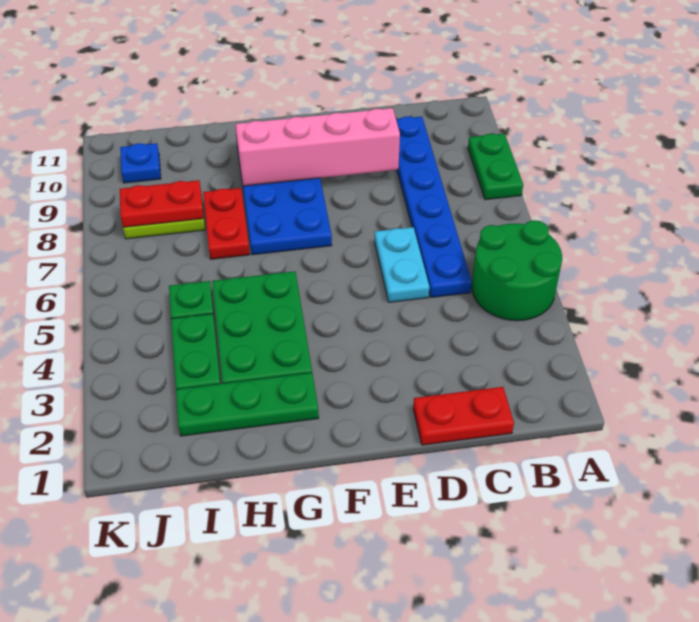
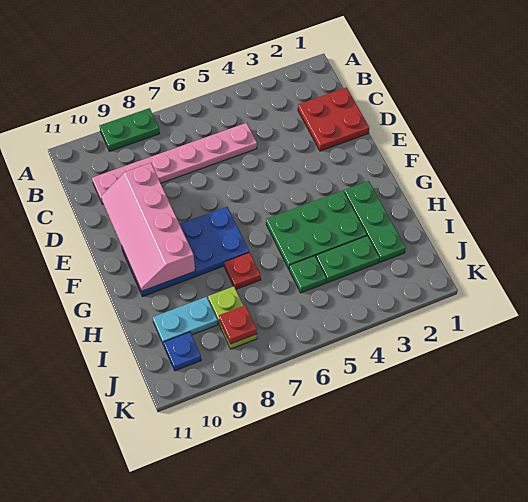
green 2x2 round brick [472,220,562,321] -> none
red 1x2 plate [413,387,514,445] -> red 2x2 plate [298,87,369,151]
blue 1x6 plate [396,116,472,297] -> pink 1x6 plate [92,123,257,204]
cyan 1x2 plate [375,227,429,302] -> cyan 1x2 plate moved to [153,297,218,345]
red 1x2 plate [203,188,250,259] -> red 1x1 plate [224,252,261,289]
red 1x2 plate [120,180,204,227] -> red 1x1 plate [219,305,257,344]

